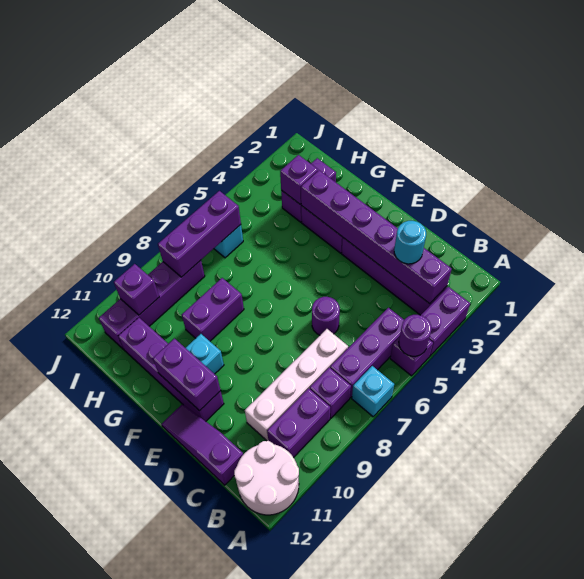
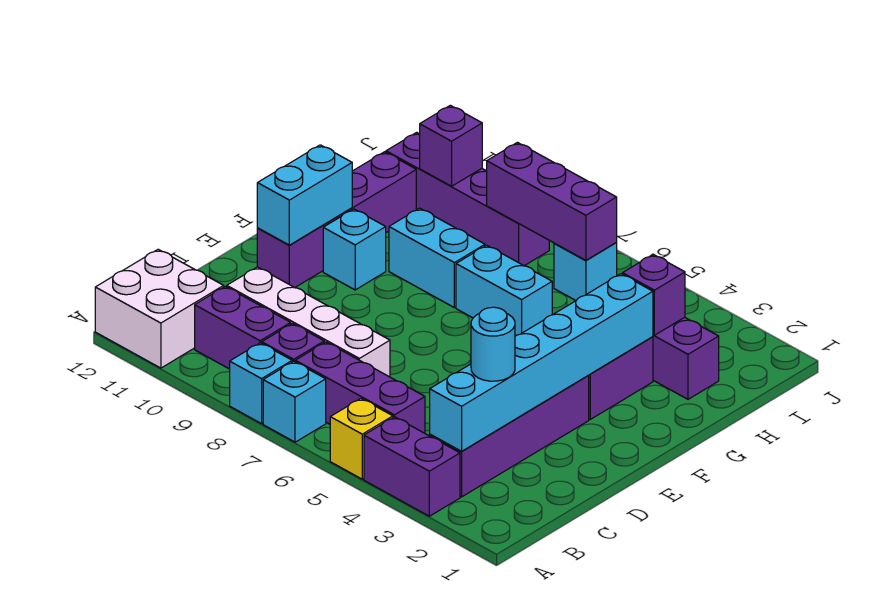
purple 1x1 brick [390,337,433,376] -> yellow 1x1 brick [330,399,393,479]
purple 1x1 round brick [399,315,432,356] -> none
none -> cyan 1x1 brick [230,343,292,424]
white 2x2 round brick [234,441,299,515] -> white 2x2 brick [95,249,224,368]
purple 1x6 brick [301,170,452,304] -> cyan 1x6 brick [430,274,653,451]
purple 1x3 slope [162,404,243,485] -> none
purple 1x1 round brick [312,297,340,335] -> none
purple 1x2 brick [153,339,221,411] -> cyan 1x2 brick [257,145,352,245]
none -> cyan 1x2 brick [456,245,552,336]
purple 1x2 brick [182,278,244,341] -> cyan 1x2 brick [389,208,485,308]

